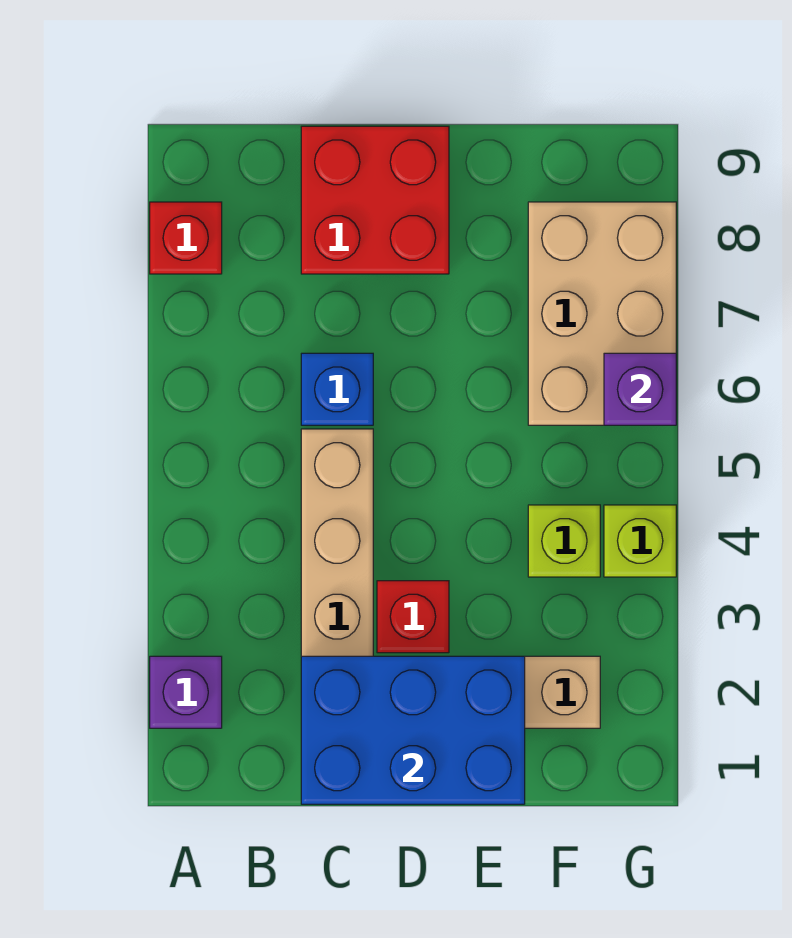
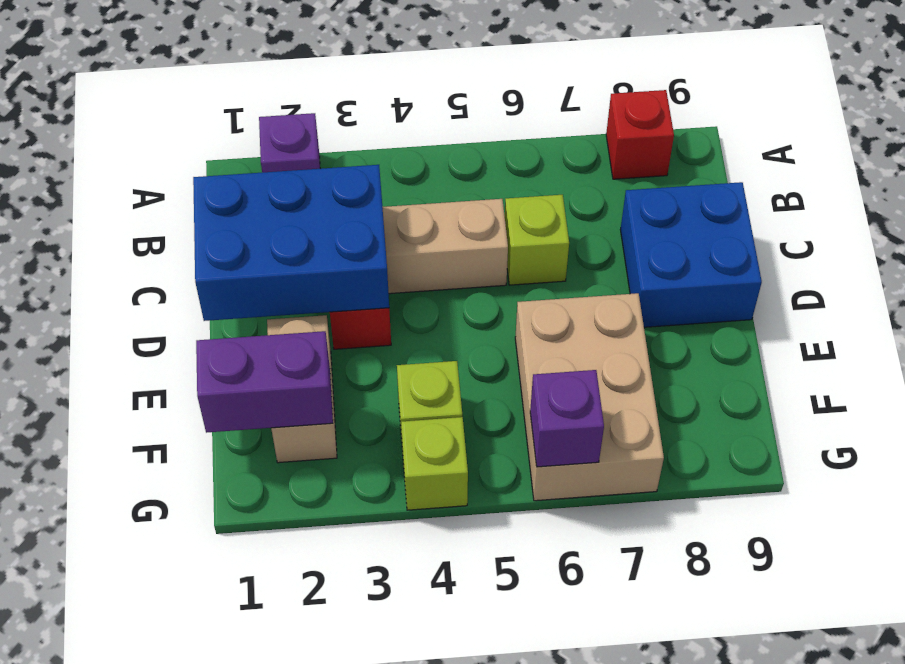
blue 2x3 brick [301,656,525,804] -> blue 2x3 brick turned to [193,165,389,321]
blue 1x1 brick [301,353,373,425] -> lime 1x1 brick [505,195,569,285]
red 2x2 brick [301,126,449,274] -> blue 2x2 brick [620,182,762,327]
none -> purple 1x2 brick [196,331,333,433]
tan 2x3 brick [528,202,676,425] -> tan 2x3 brick turned to [515,293,664,501]

